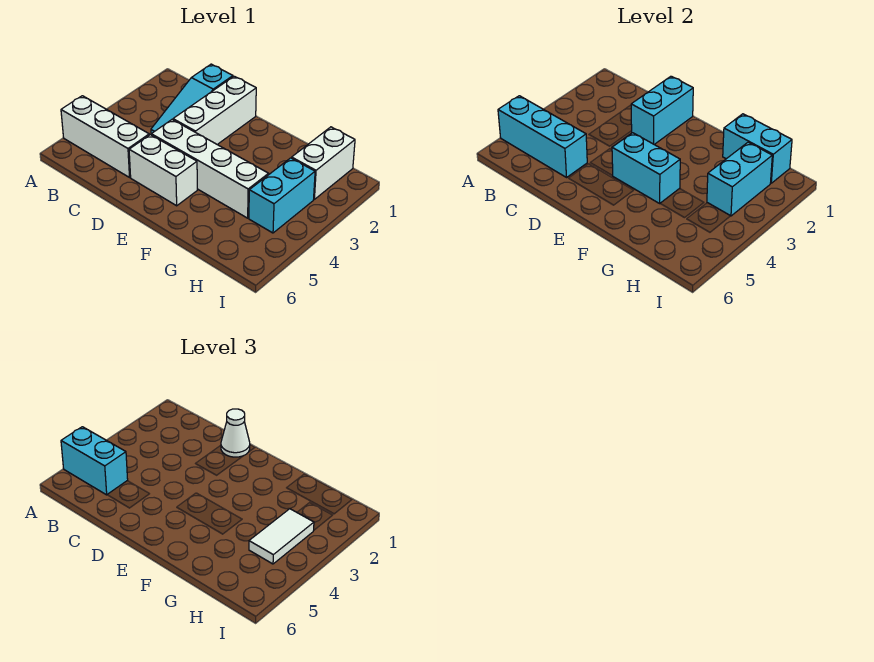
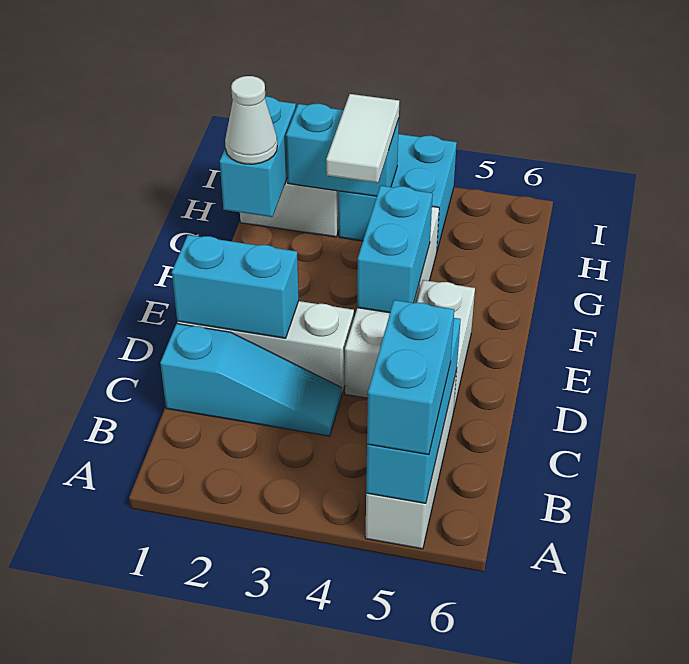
white 1x1 cone [221,409,250,457] -> white 1x1 cone moved to [225,76,277,164]
cyan 1x2 brick [249,158,315,233] -> cyan 2x2 brick [339,134,457,250]
white 1x2 tile [249,509,314,564] -> white 1x2 tile turned to [326,94,399,183]

